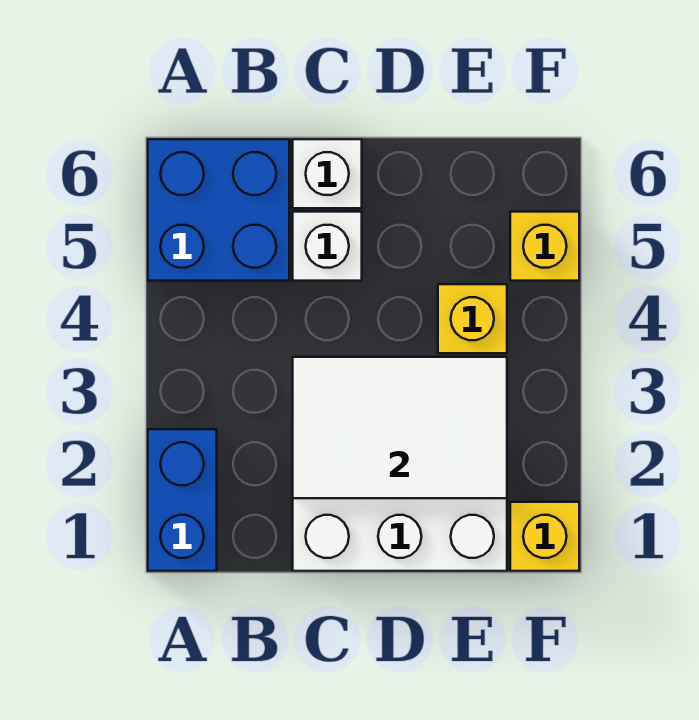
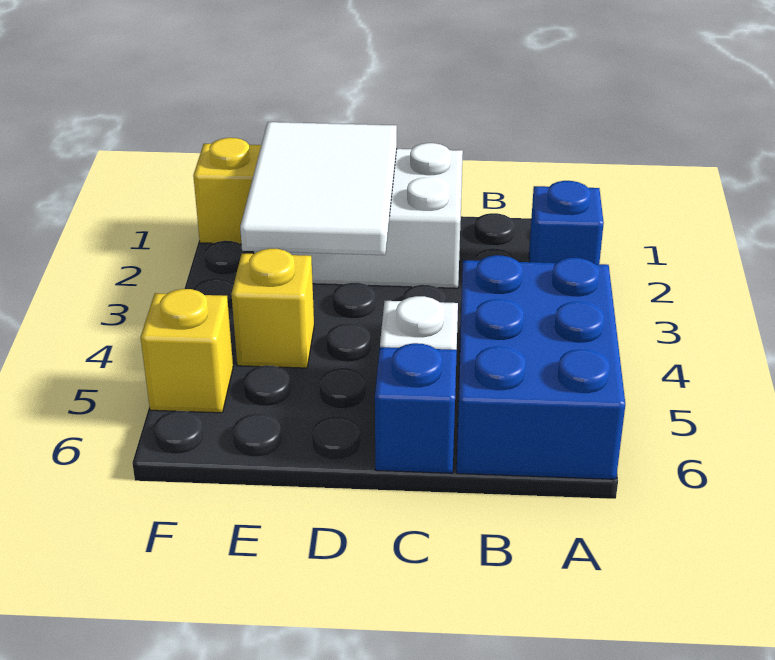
blue 1x2 brick [148,429,217,571] -> blue 1x1 brick [529,181,604,264]
blue 2x2 brick [148,139,289,281] -> blue 2x3 brick [457,255,625,479]
white 2x3 tile [293,357,507,498] -> white 2x3 tile turned to [240,122,397,255]
white 1x1 brick [293,139,362,208] -> blue 1x1 brick [375,343,457,473]

